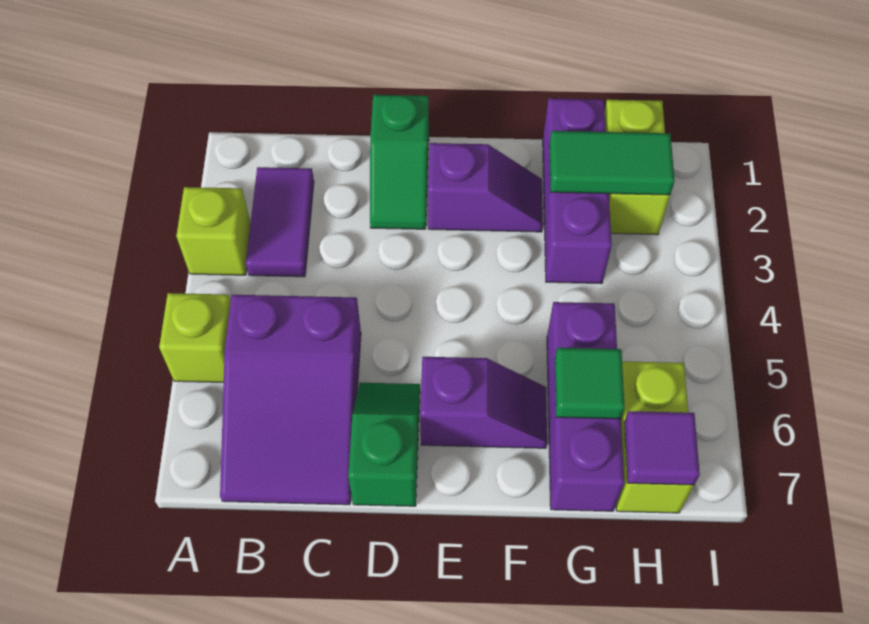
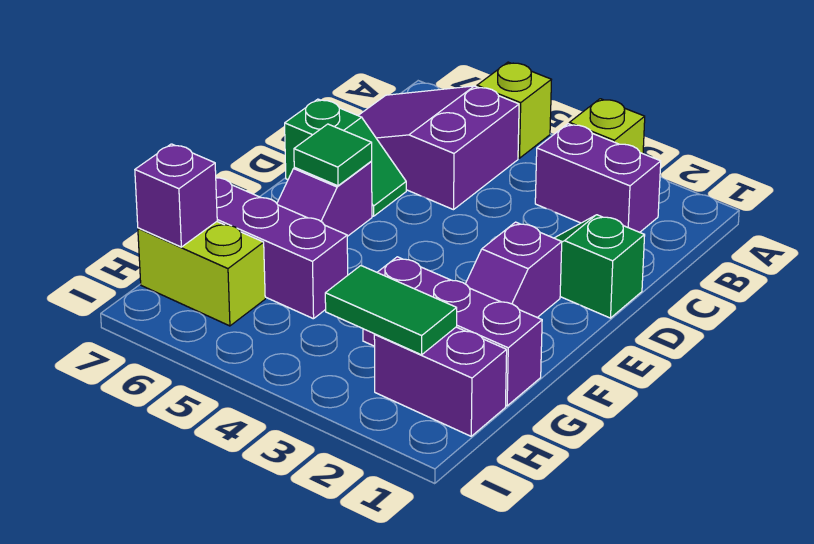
purple 1x2 tile [246,167,314,277] -> purple 1x2 brick [535,124,661,232]
green 1x2 tile [549,131,675,195] -> green 1x2 tile turned to [325,266,457,355]
green 1x1 tile [555,348,625,419] -> green 1x1 tile moved to [294,124,372,186]
lime 1x2 brick [604,100,670,235] -> purple 1x2 brick [374,327,507,436]
purple 1x1 tile [624,411,700,485] -> purple 1x1 brick [135,144,217,247]

